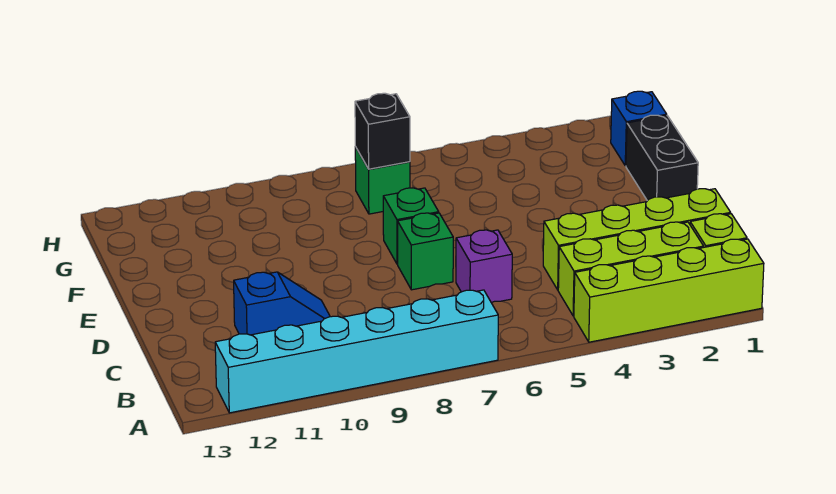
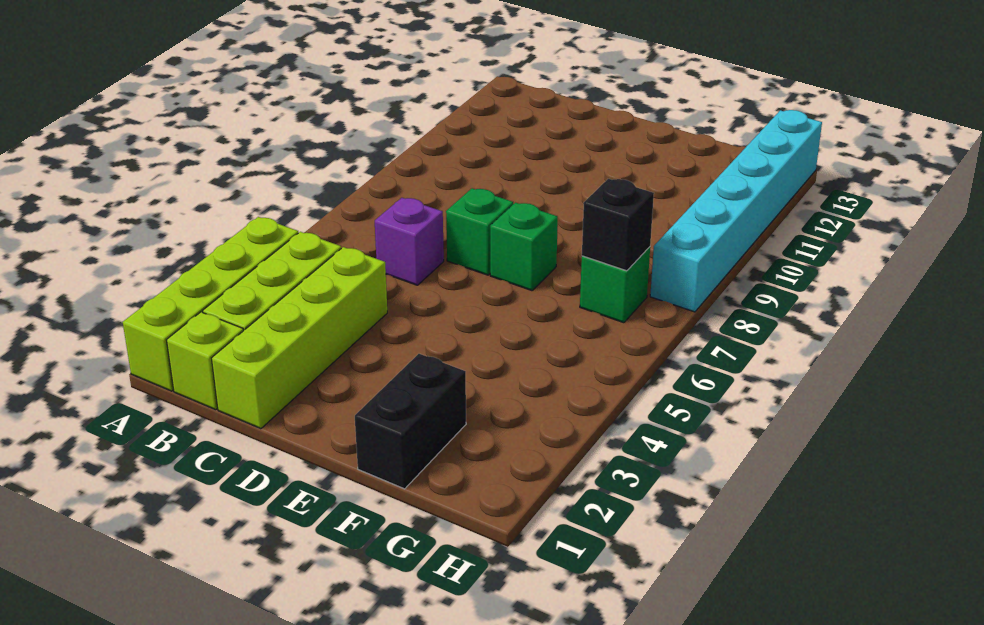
cyan 1x6 brick [215,290,498,413] -> cyan 1x6 brick moved to [650,110,822,312]
blue 1x2 slope [234,272,330,335] -> none
black 1x2 brick [626,115,698,201] -> black 1x2 brick turned to [355,354,466,489]
blue 1x1 brick [611,91,667,166] -> none

